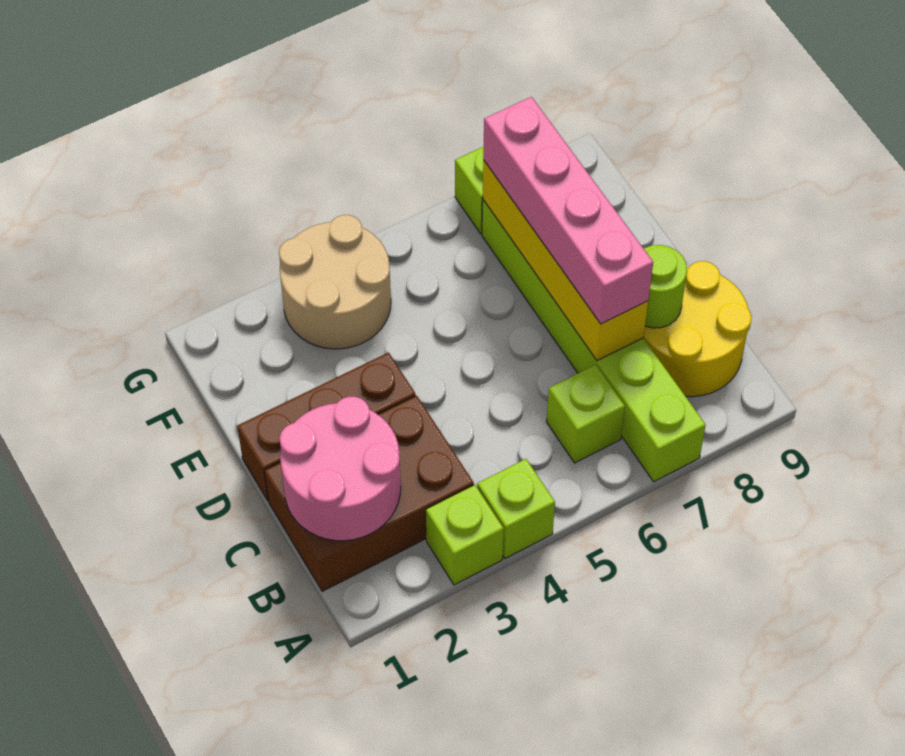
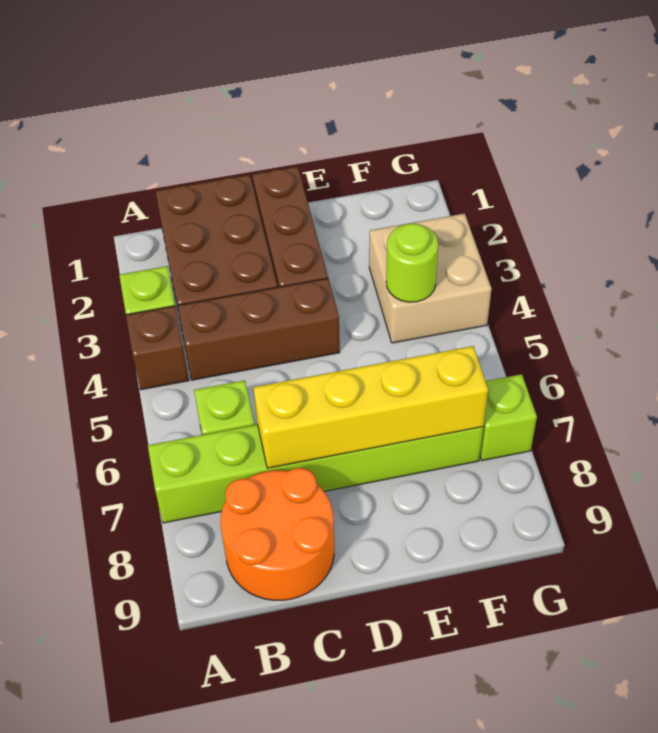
lime 1x1 brick [477,459,555,558] -> brown 1x1 brick [126,306,189,390]
pink 2x2 round brick [279,397,401,541] -> none
none -> brown 1x3 brick [178,278,340,380]
yellow 2x2 round brick [644,261,752,397] -> orange 2x2 round brick [220,468,334,600]
pink 1x4 brick [483,97,653,324] -> none
lime 1x1 round brick [644,245,687,328] -> lime 1x1 round brick moved to [386,223,438,302]
tan 2x2 round brick [279,215,391,349] -> tan 2x2 brick [369,213,491,343]

